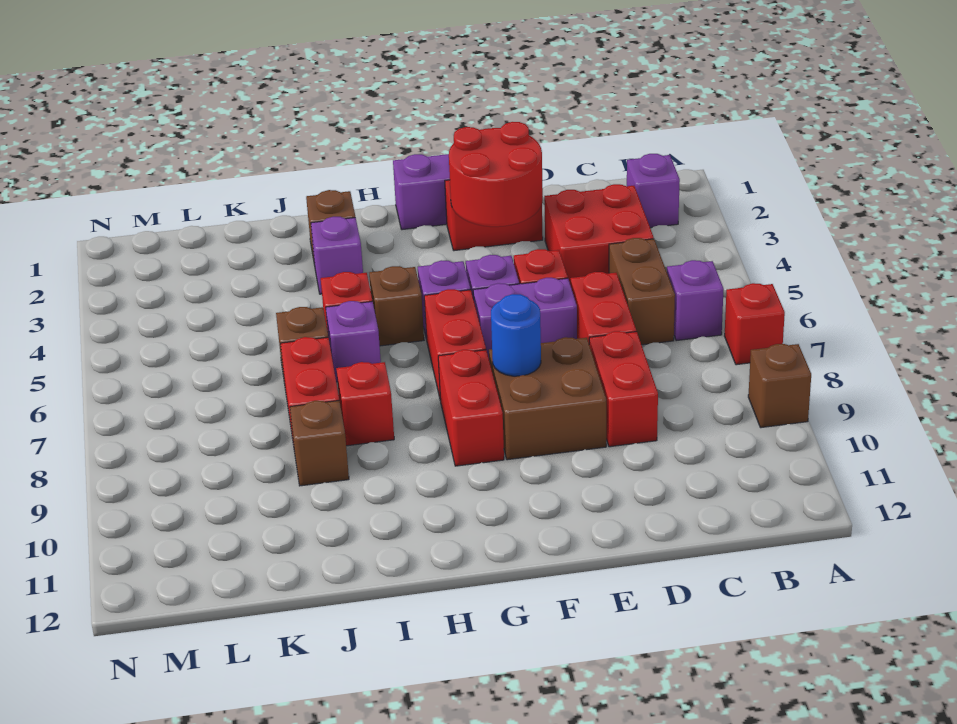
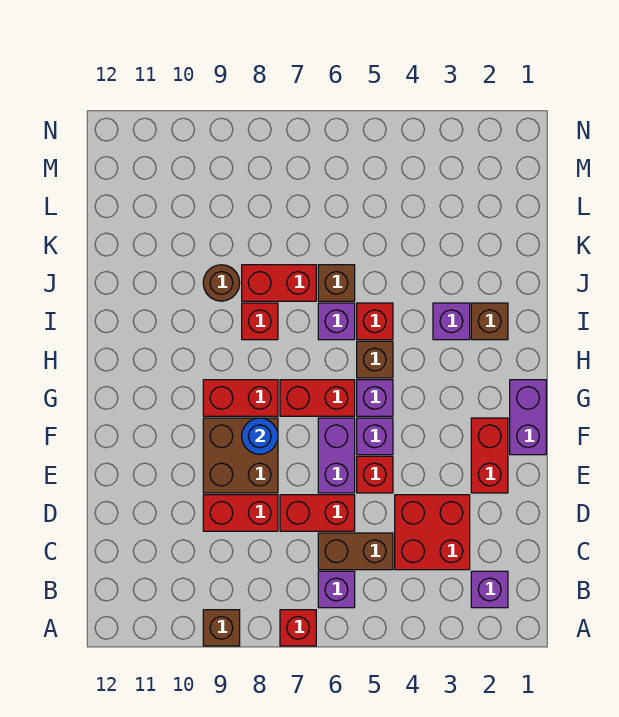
red 2x2 round brick [449,122,543,227] -> none
brown 1x1 brick [290,401,349,486] -> brown 1x1 round brick [203,265,240,301]

